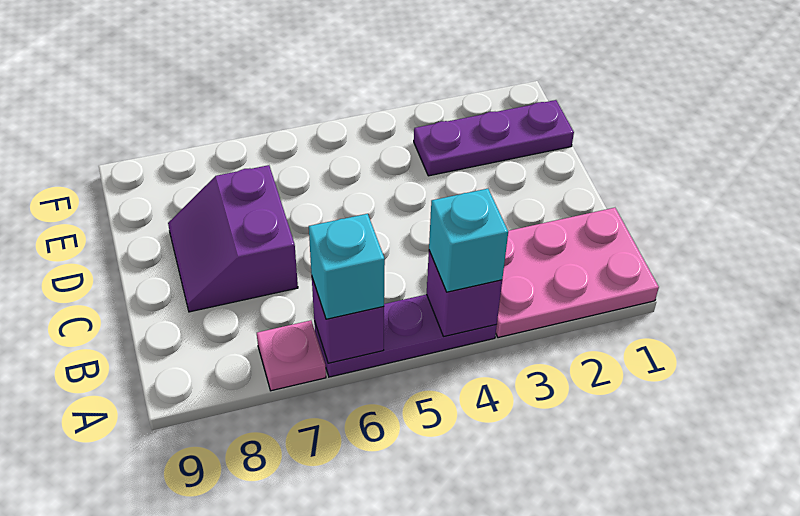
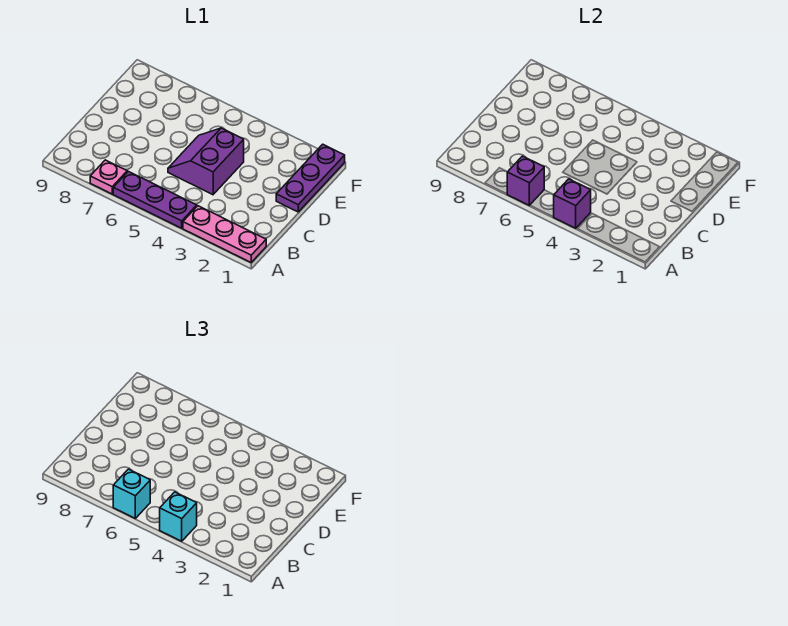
pink 2x3 plate [496,208,659,338] -> pink 1x3 plate [183,206,266,262]
purple 2x2 slope [168,165,298,312] -> purple 2x2 slope moved to [168,128,244,195]
purple 1x3 plate [414,100,574,176] -> purple 1x3 plate turned to [276,144,345,212]

